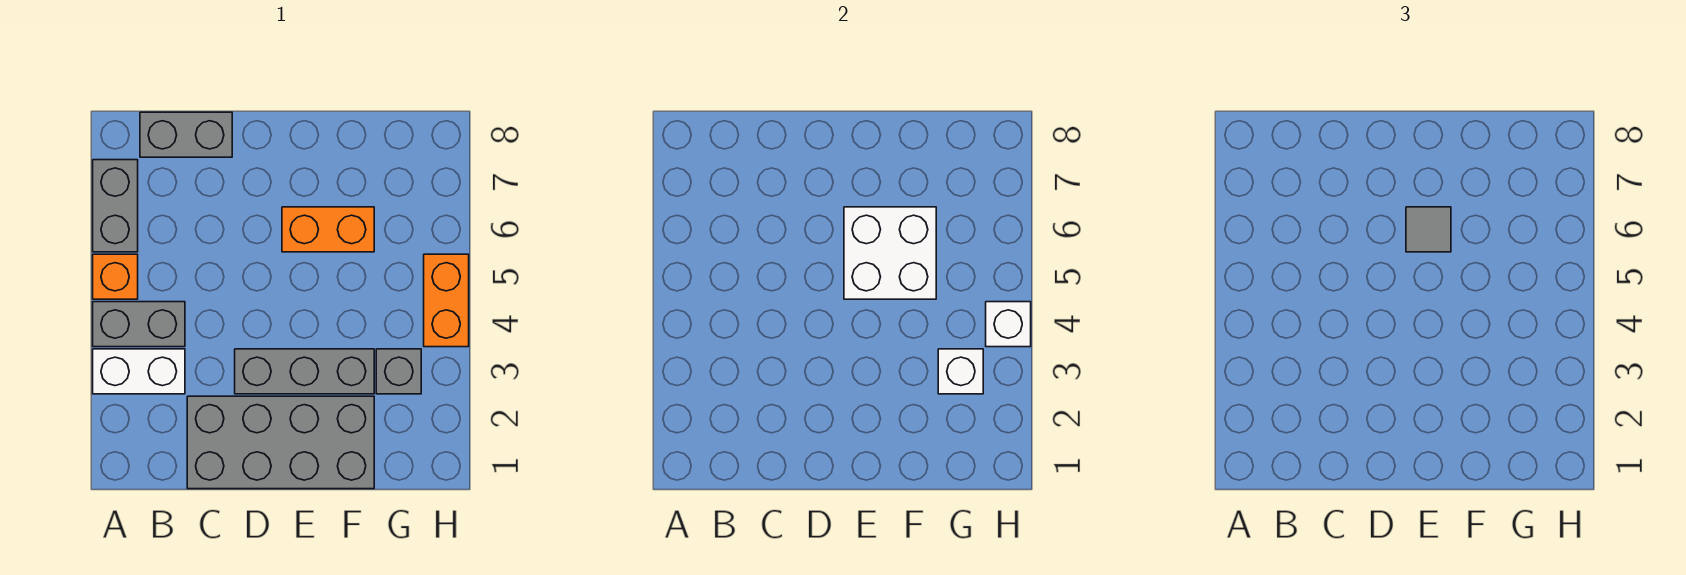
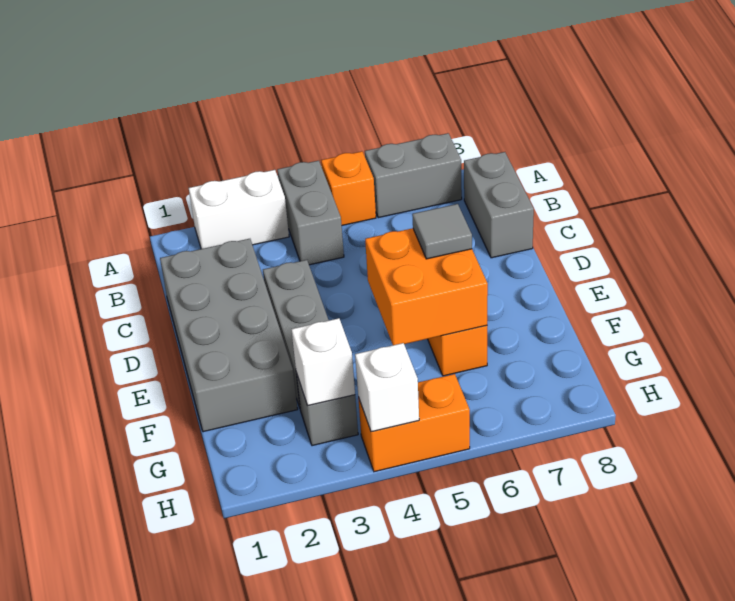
white 1x2 brick [93,349,185,394] -> white 1x2 brick turned to [189,170,289,249]
white 2x2 brick [844,207,936,299] -> orange 2x2 brick [365,228,488,345]

